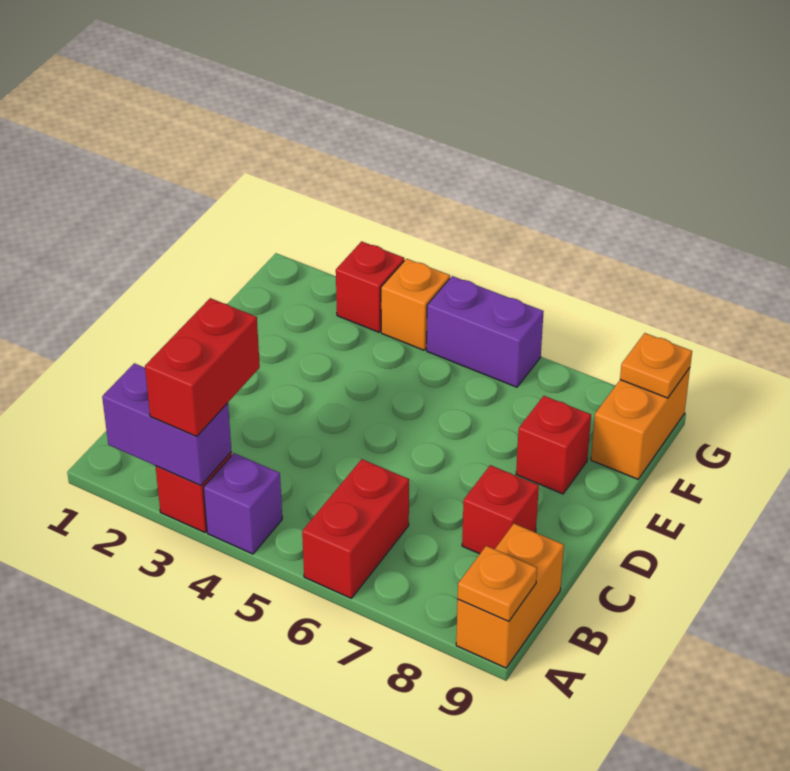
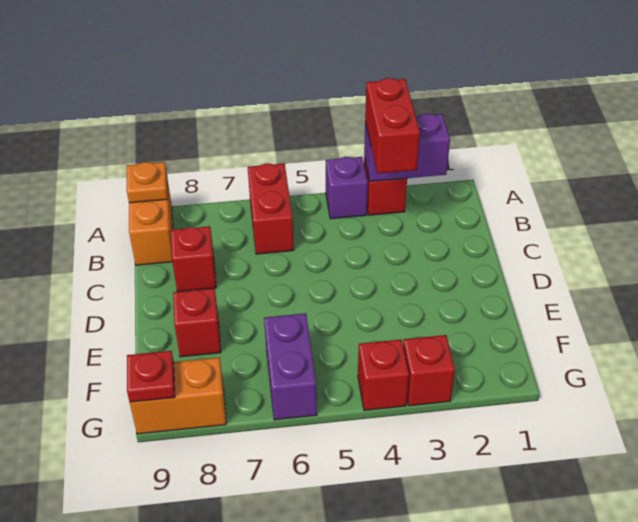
orange 1x2 brick [591,368,690,479] -> orange 1x2 brick turned to [130,357,226,434]
orange 1x1 brick [381,259,450,350] -> red 1x1 brick [358,339,409,410]
purple 1x2 brick [427,276,544,387] -> purple 1x2 brick turned to [264,313,317,420]
orange 1x1 plate [620,333,692,398] -> red 1x1 plate [127,351,175,402]

